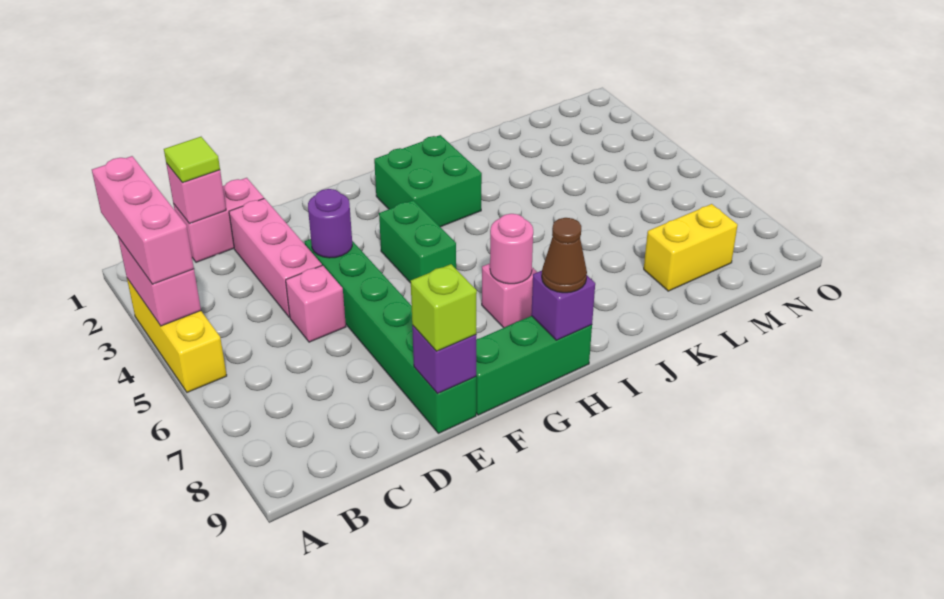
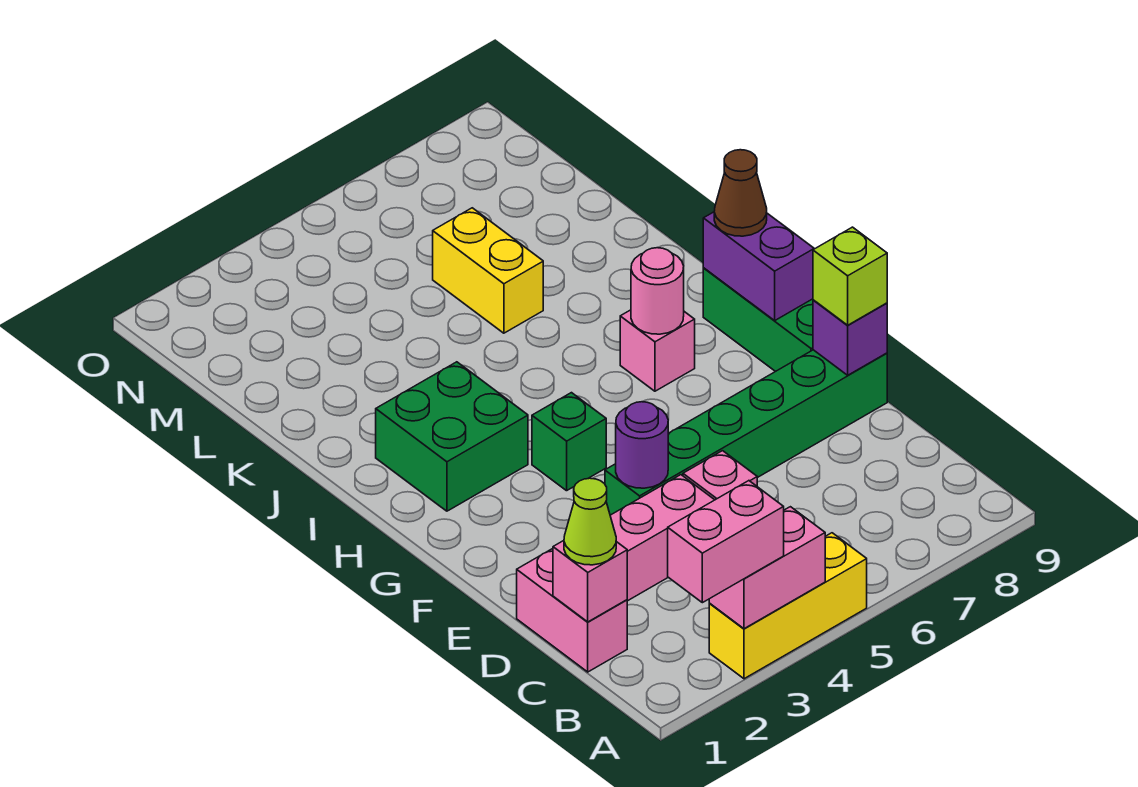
pink 1x3 brick [92,156,194,284] -> pink 1x2 brick [668,481,784,603]
lime 1x1 tile [164,137,220,183] -> lime 1x1 cone [564,478,616,565]
green 1x2 brick [379,200,456,283] -> green 1x1 brick [532,393,606,491]
purple 1x1 brick [531,271,595,340] -> purple 1x2 brick [703,212,814,320]
yellow 1x2 brick [644,204,738,291] -> yellow 1x2 brick moved to [433,208,543,333]

